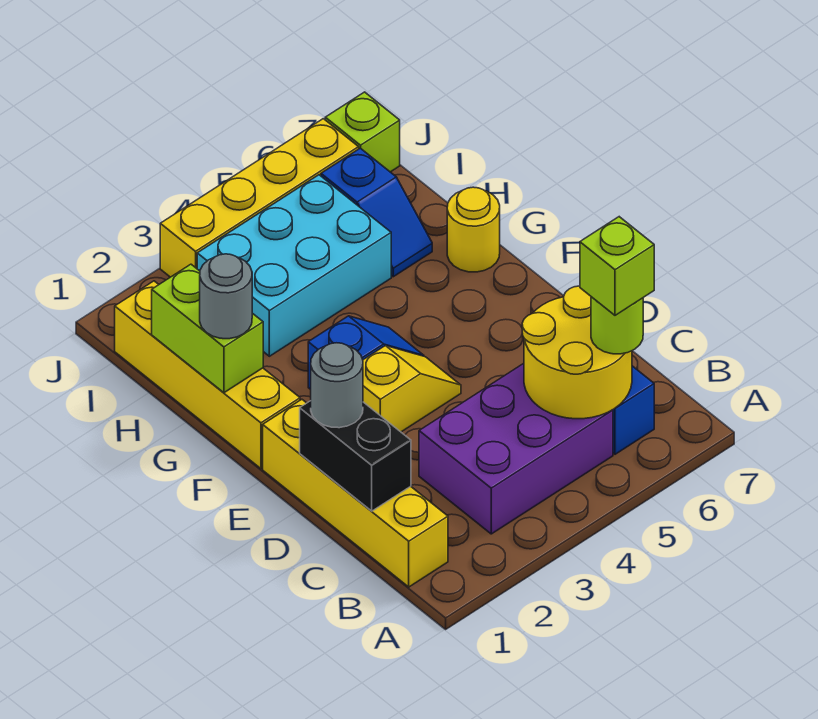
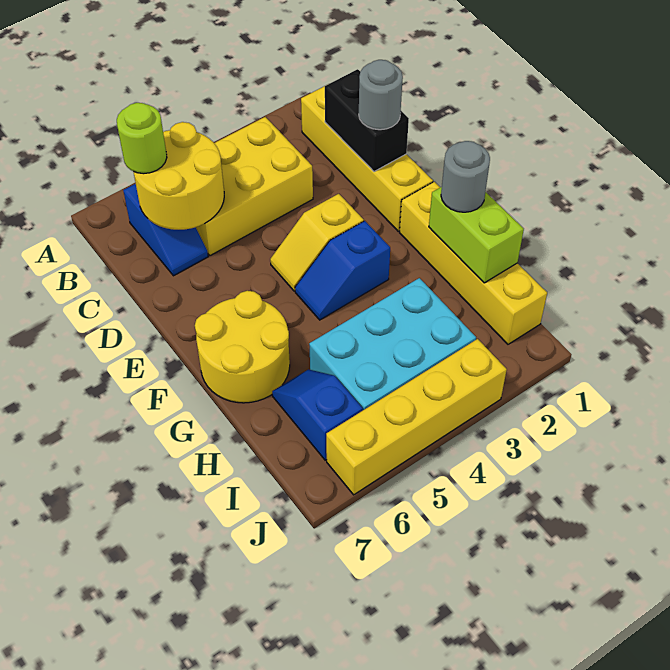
purple 2x3 brick [419,363,613,534] -> yellow 2x3 brick [196,117,313,256]
lime 1x1 brick [580,217,654,315] -> none
yellow 1x1 round brick [447,187,500,272] -> yellow 2x2 round brick [195,291,290,403]
lime 1x1 brick [325,92,400,172] -> none

